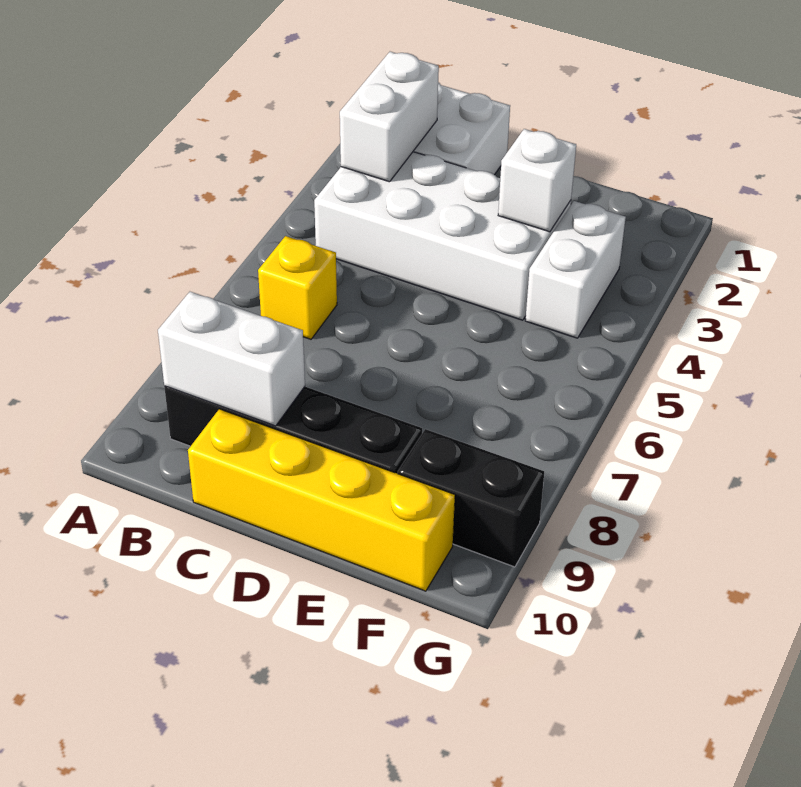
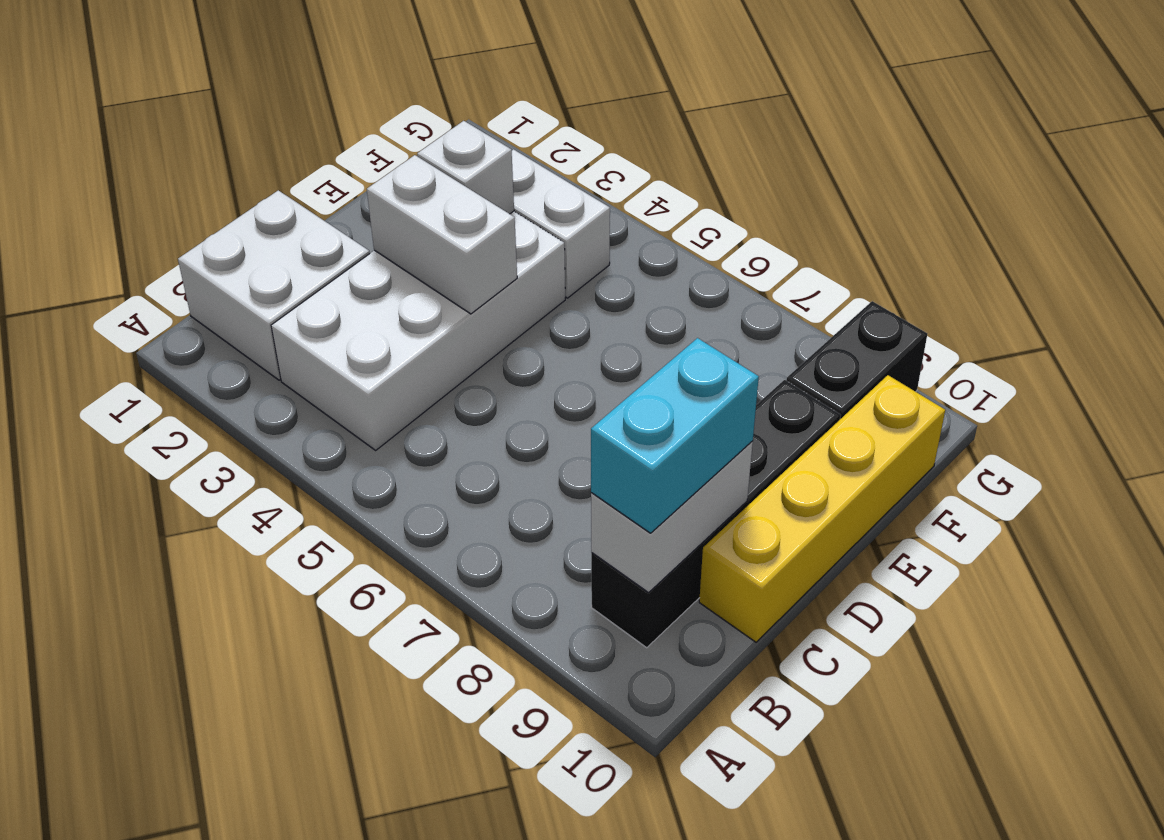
white 1x2 brick [340,52,439,182] -> white 1x2 brick moved to [367,155,517,314]
yellow 1x1 brick [258,236,337,339] -> none
none -> cyan 1x2 brick [591,338,759,533]

